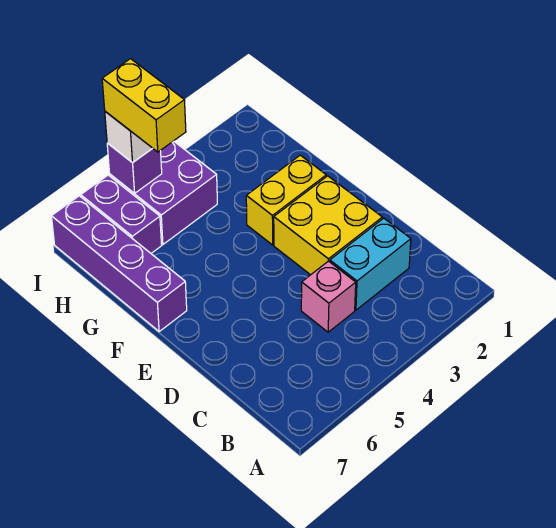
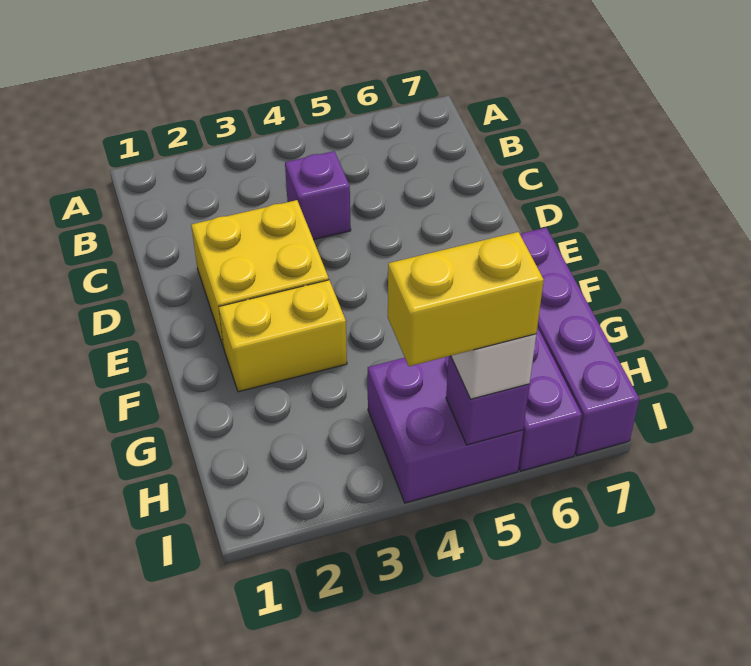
cyan 1x2 brick [330,218,411,310] -> none
pink 1x1 brick [301,261,356,332] -> purple 1x1 brick [285,151,351,240]
yellow 1x2 brick [102,59,186,152] -> yellow 1x2 brick turned to [388,232,544,366]

